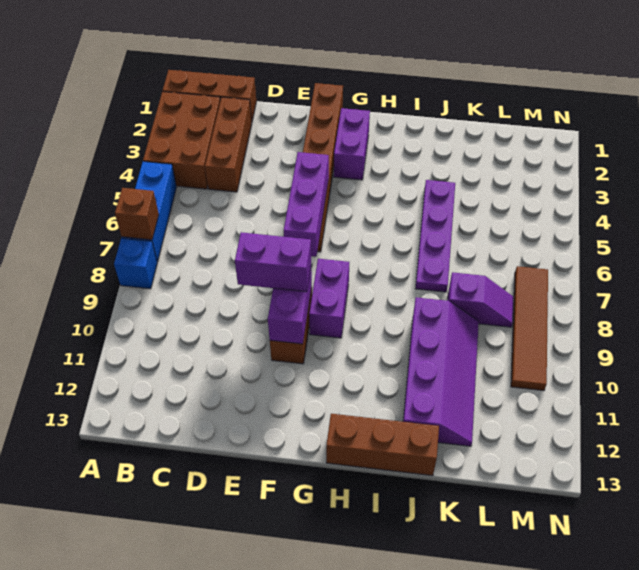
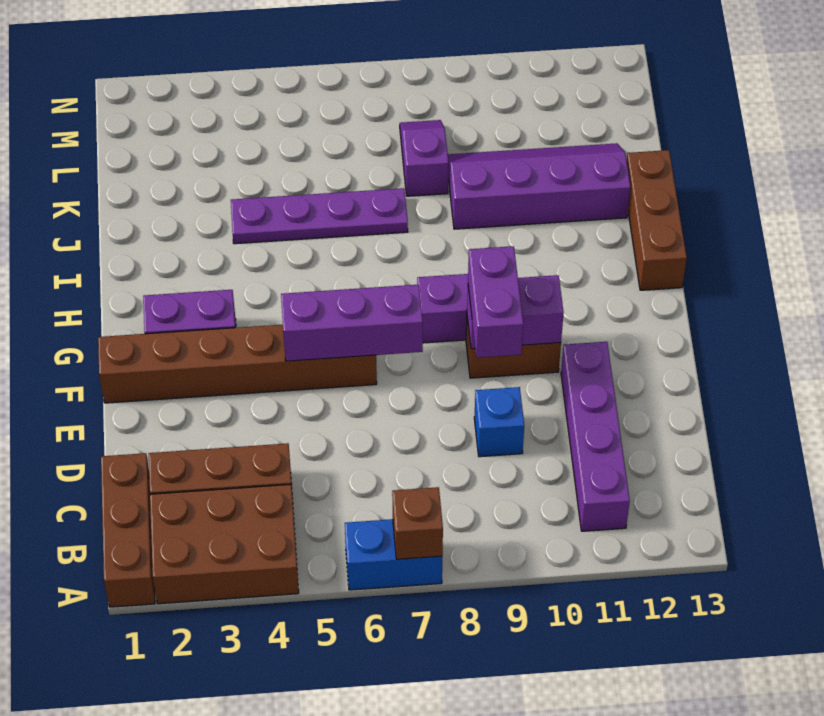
blue 1x3 brick [122,161,176,262] -> blue 1x2 brick [345,519,442,590]
blue 1x1 brick [114,238,157,289] -> blue 1x1 brick moved to [474,387,524,457]
none -> purple 1x4 brick [561,342,630,531]
brown 1x4 tile [511,266,548,391] -> none

